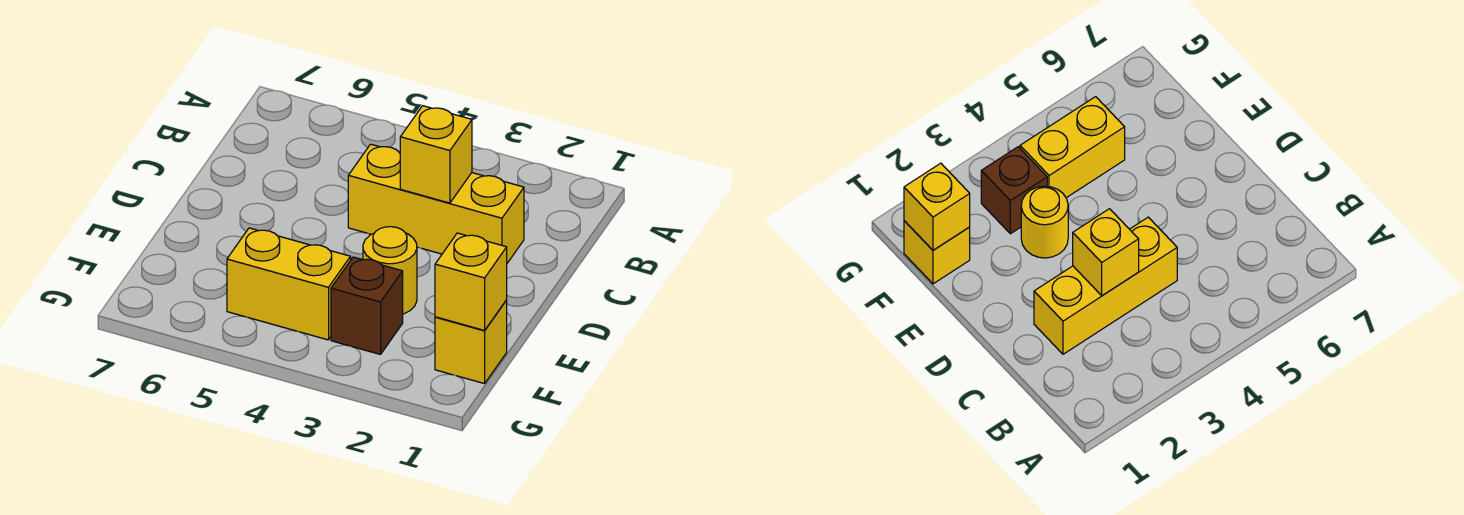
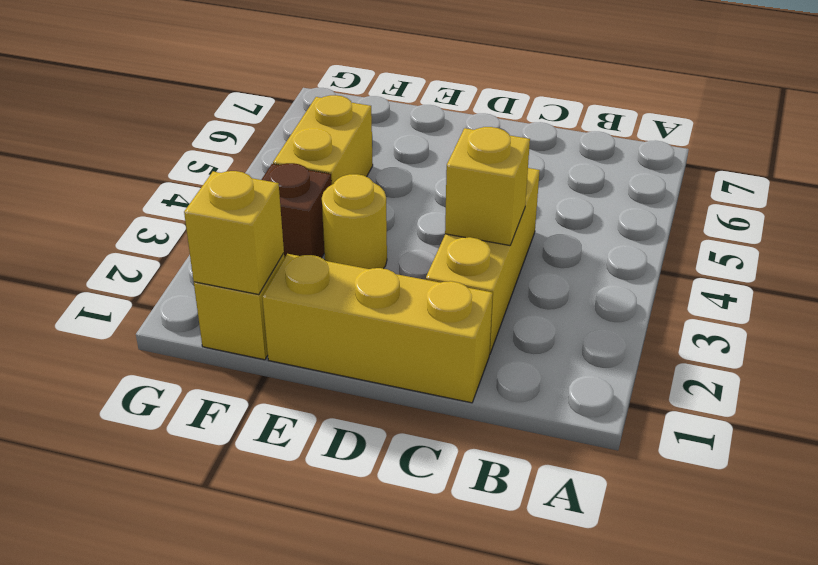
none -> yellow 1x3 brick [262,254,493,403]

